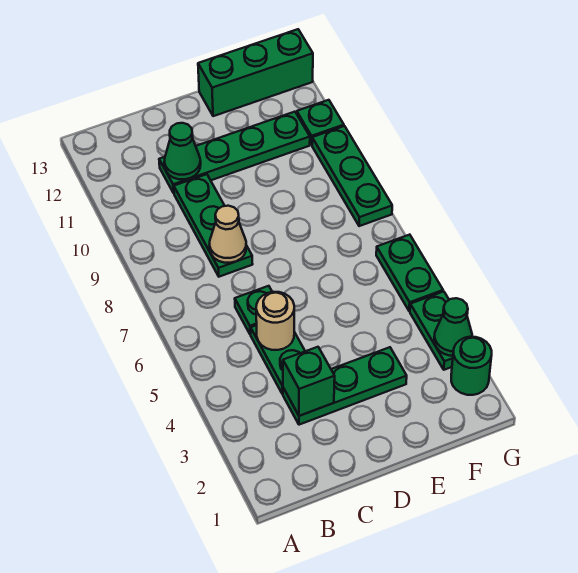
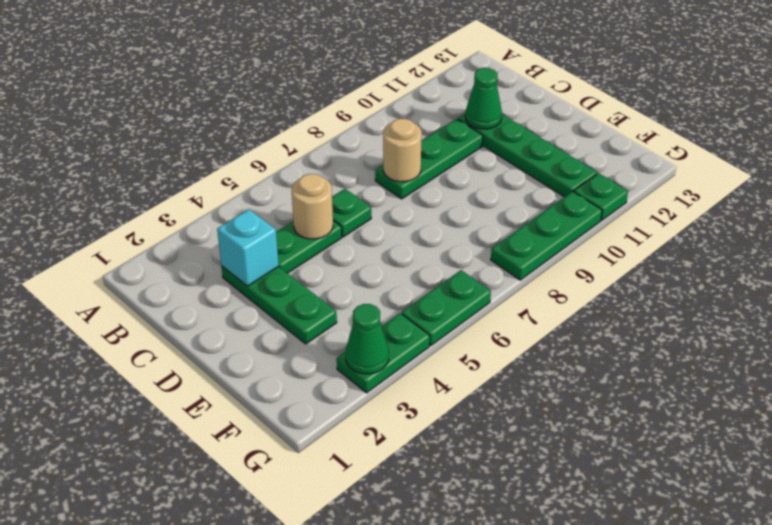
green 1x1 brick [283,347,335,416] -> cyan 1x1 brick [217,209,279,286]
tan 1x1 cone [210,206,246,263] -> tan 1x1 round brick [383,119,422,182]
green 1x3 brick [198,29,313,116] -> none
green 1x1 round brick [451,337,492,395] -> none

